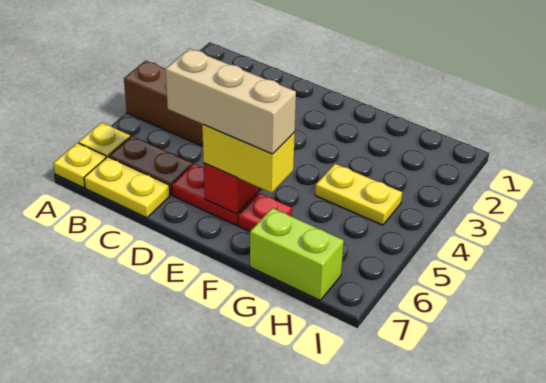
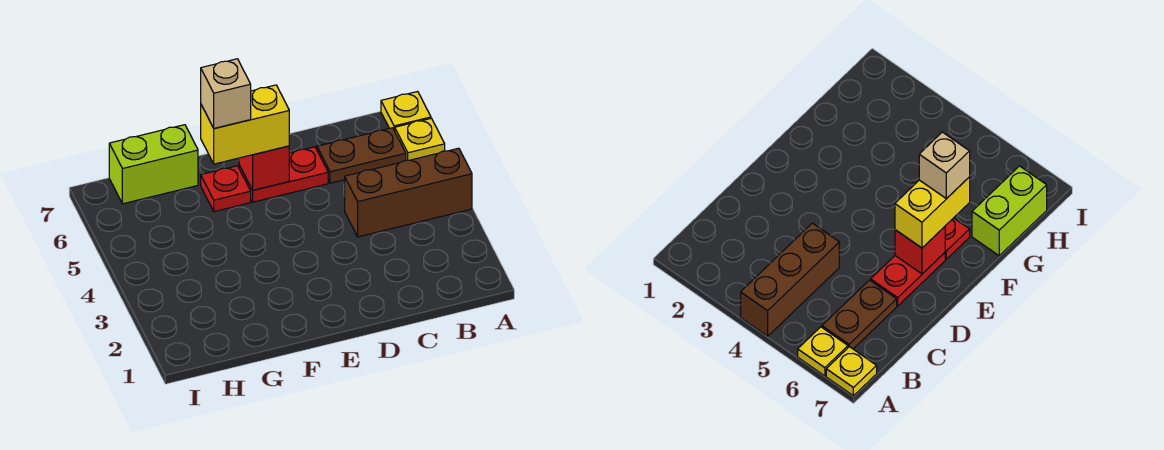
yellow 1x2 plate [84,157,170,218] -> none
tan 1x3 brick [165,49,296,154] -> tan 1x1 brick [201,59,251,128]
yellow 1x2 plate [315,164,402,225] -> none

